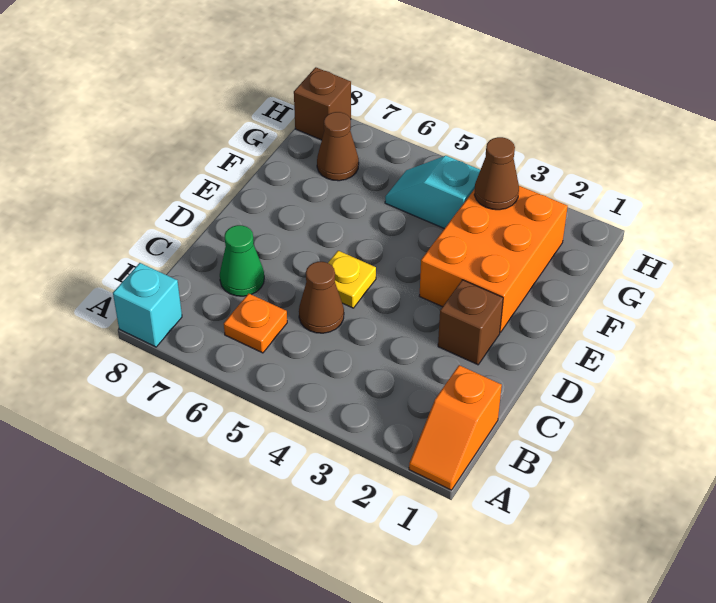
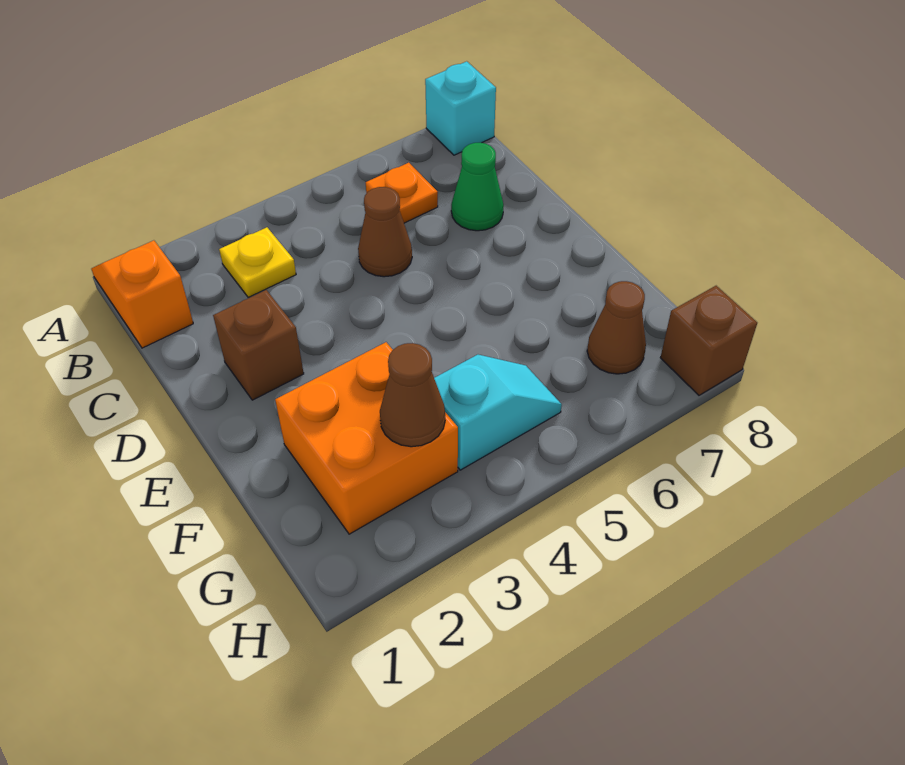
yellow 1x1 plate [328,251,376,308] -> yellow 1x1 plate moved to [219,227,296,297]
orange 2x3 brick [420,186,568,332] -> orange 2x2 brick [275,342,458,534]

